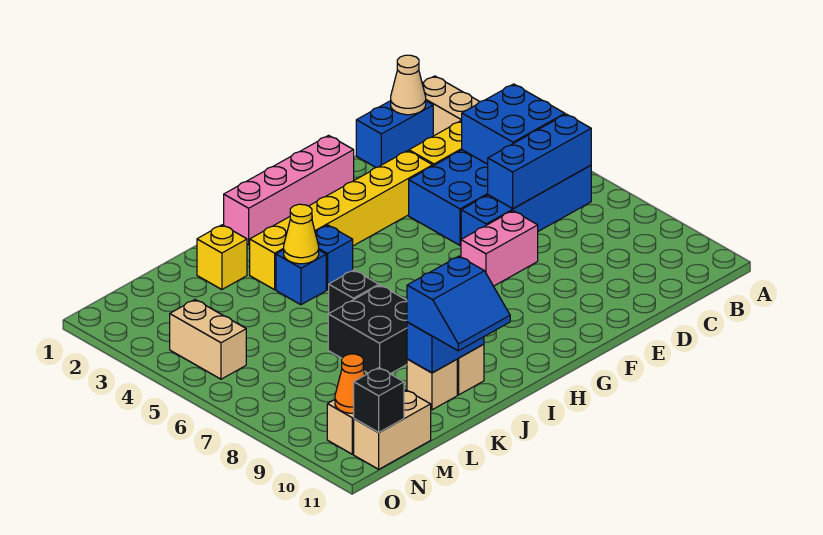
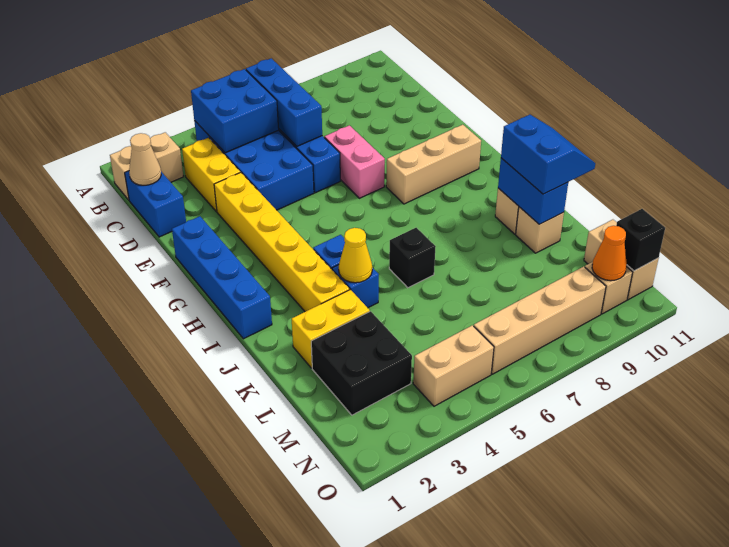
pink 1x4 brick [224,135,354,245] -> blue 1x4 brick [172,216,272,339]
none -> tan 1x3 brick [386,125,481,204]
black 2x2 brick [328,285,407,374] -> black 2x2 brick moved to [311,311,412,415]
yellow 1x1 brick [197,225,247,290] -> yellow 1x2 brick [292,290,370,368]
none -> tan 1x4 brick [474,267,606,374]

